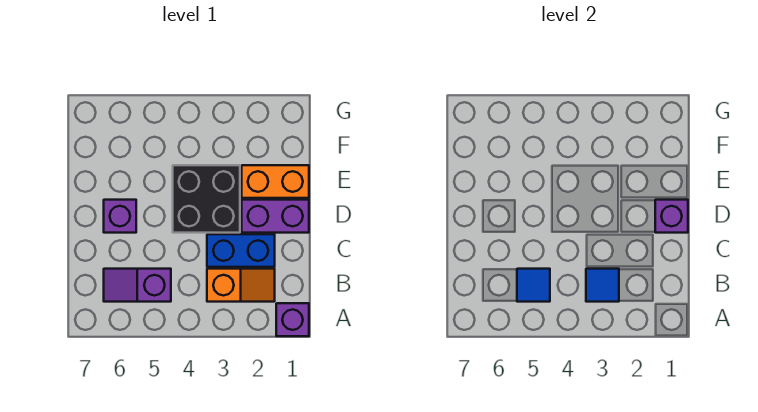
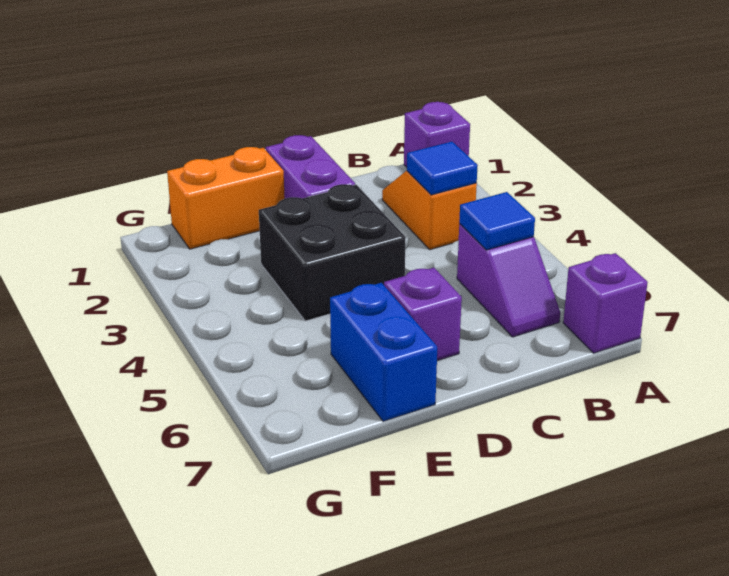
blue 1x2 brick [207,234,275,267] -> blue 1x2 brick moved to [330,283,437,421]
purple 1x1 brick [655,200,688,233] -> purple 1x1 brick moved to [563,253,648,353]
orange 1x2 brick [242,165,309,198] -> orange 1x2 brick turned to [167,147,285,249]

